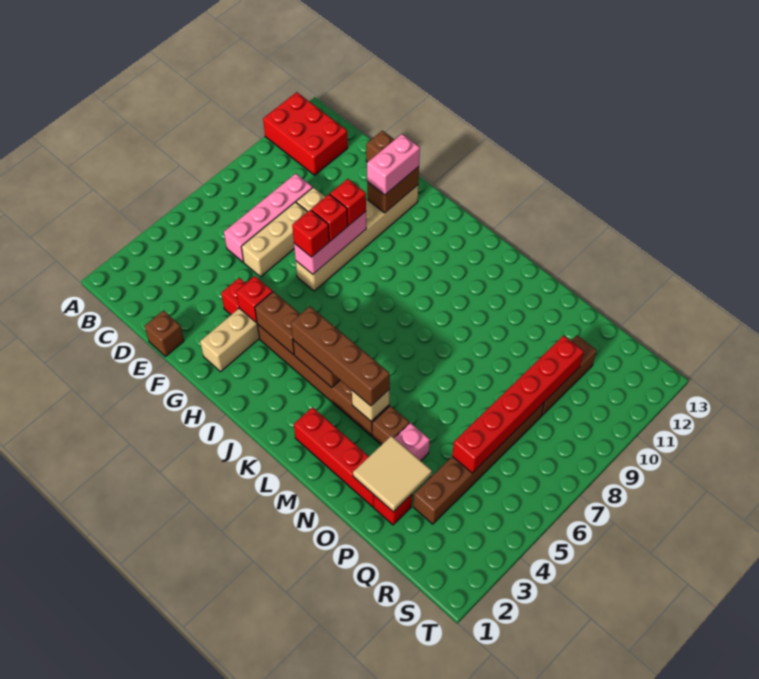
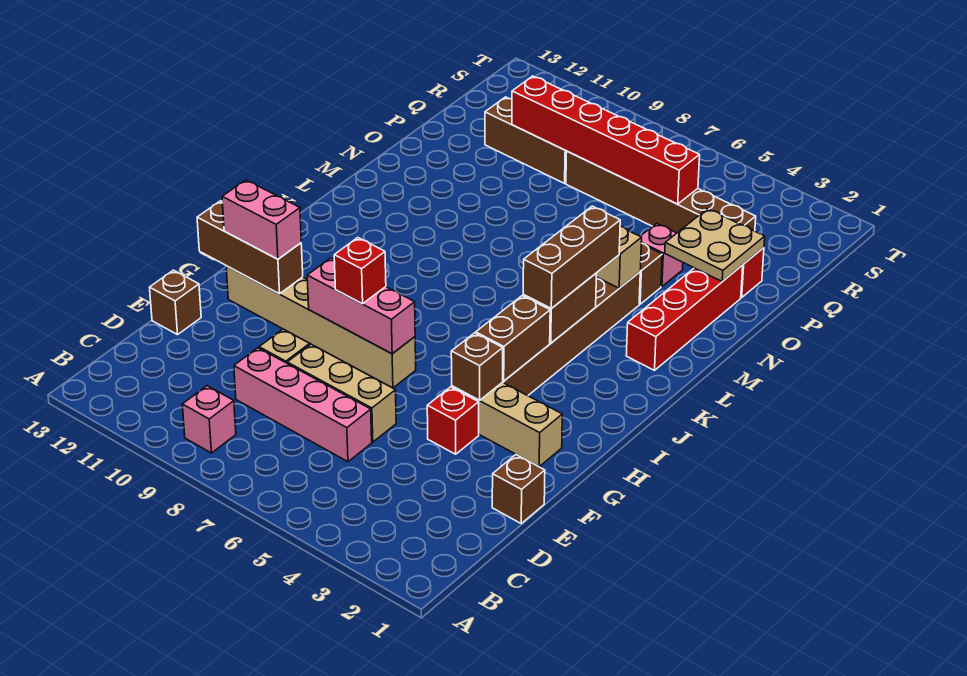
red 2x3 brick [263,92,348,175] -> none
none -> pink 1x1 brick [182,386,236,453]
red 1x1 brick [236,276,273,323] -> brown 1x1 brick [451,333,503,400]
red 1x1 brick [292,210,329,257] -> none
red 1x1 brick [330,179,366,225] -> none
brown 1x2 brick [367,167,419,213] -> brown 1x3 brick [197,201,303,294]
brown 1x4 brick [291,306,390,406] -> brown 1x3 brick [523,206,620,308]
tan 2x2 tile [353,436,432,512] -> tan 2x2 plate [665,209,765,281]

